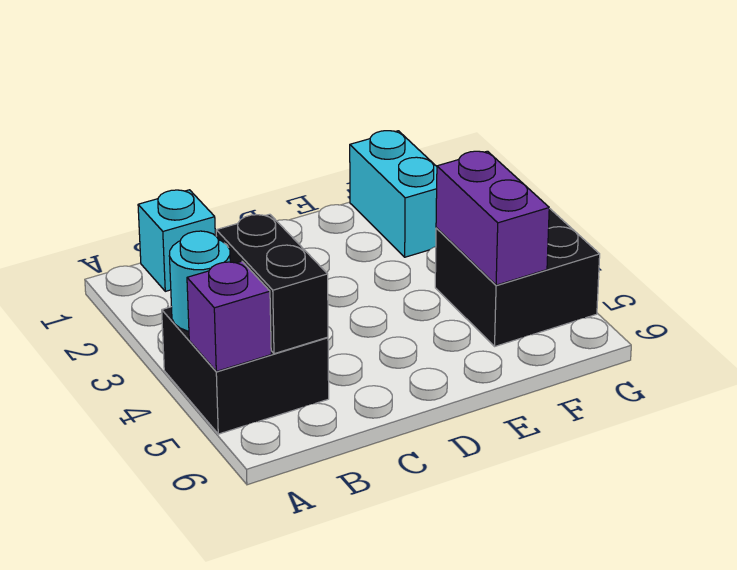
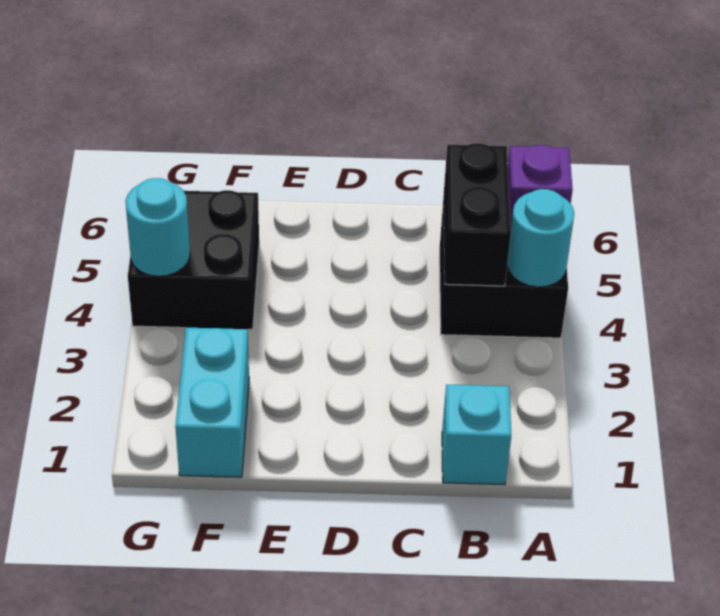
purple 1x2 brick [436,151,549,285] -> none
none -> cyan 1x1 round brick [125,178,190,276]

